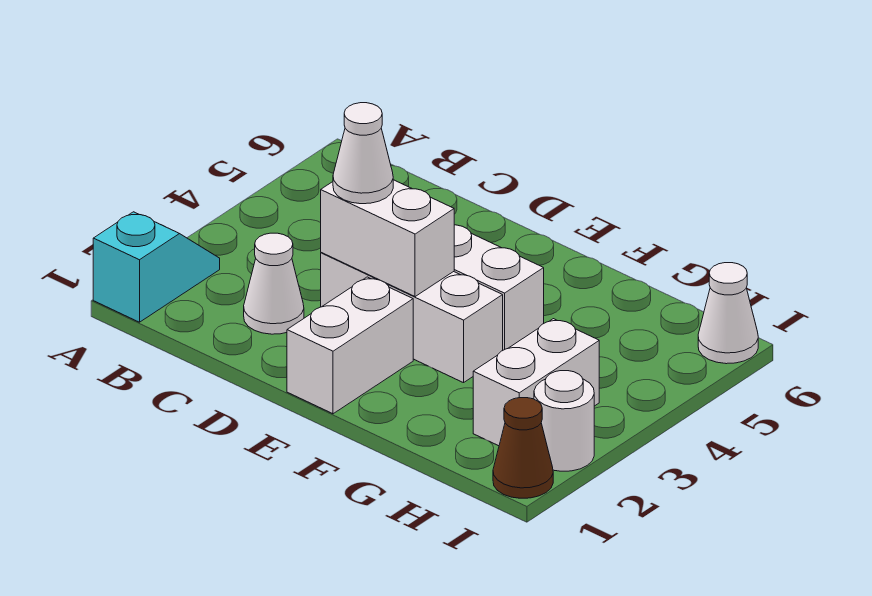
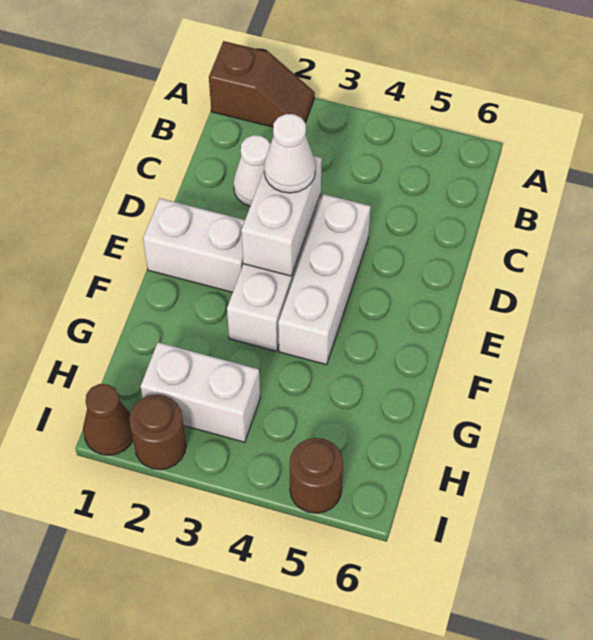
cyan 1x2 slope [93,212,220,322] -> brown 1x2 slope [209,41,315,127]
white 1x1 round brick [534,371,594,471] -> brown 1x1 round brick [129,394,186,470]
none -> brown 1x1 round brick [290,438,343,513]
white 1x1 cone [698,263,758,364] -> none

